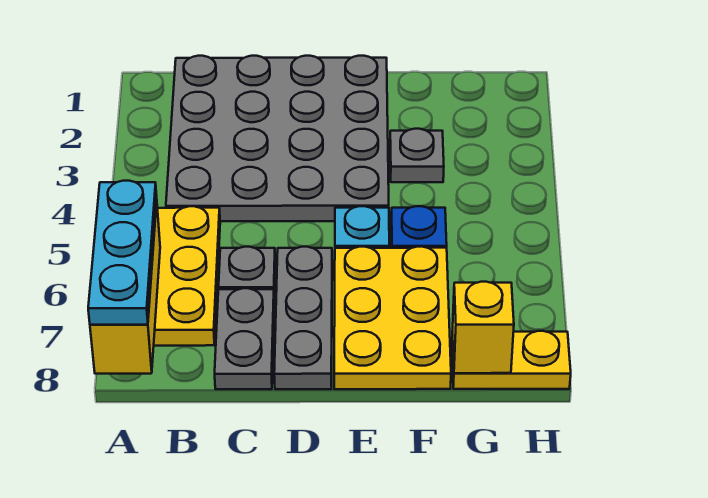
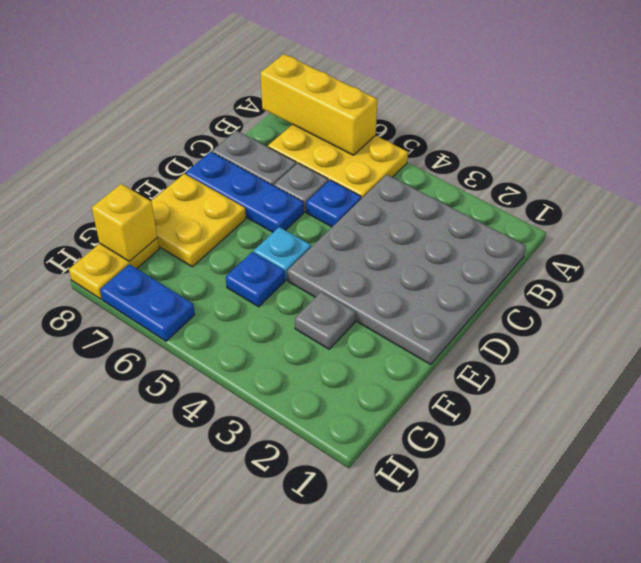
cyan 1x3 plate [88,181,157,325] -> none
none -> blue 1x1 plate [306,180,361,227]
grey 1x3 plate [274,247,332,389] -> blue 1x3 plate [186,152,304,232]
yellow 2x3 plate [334,247,451,389] -> yellow 2x2 plate [151,174,246,267]
none -> blue 1x2 plate [100,264,195,341]

